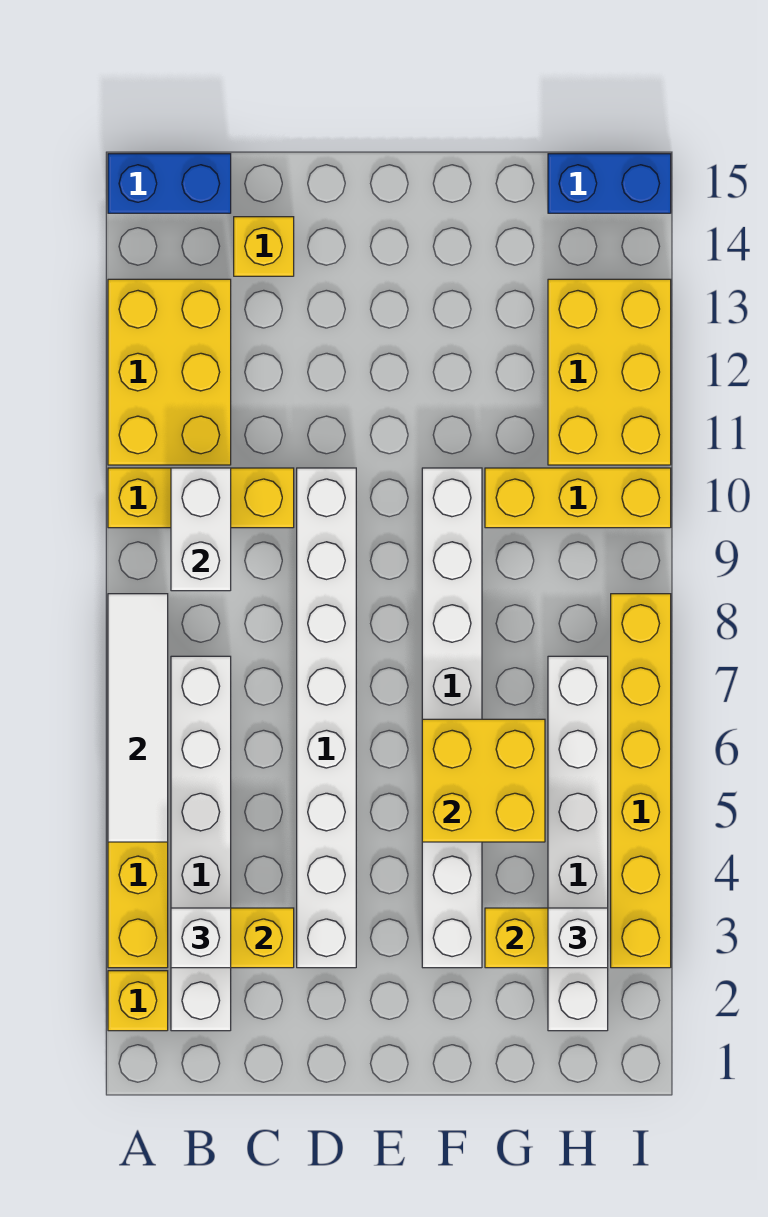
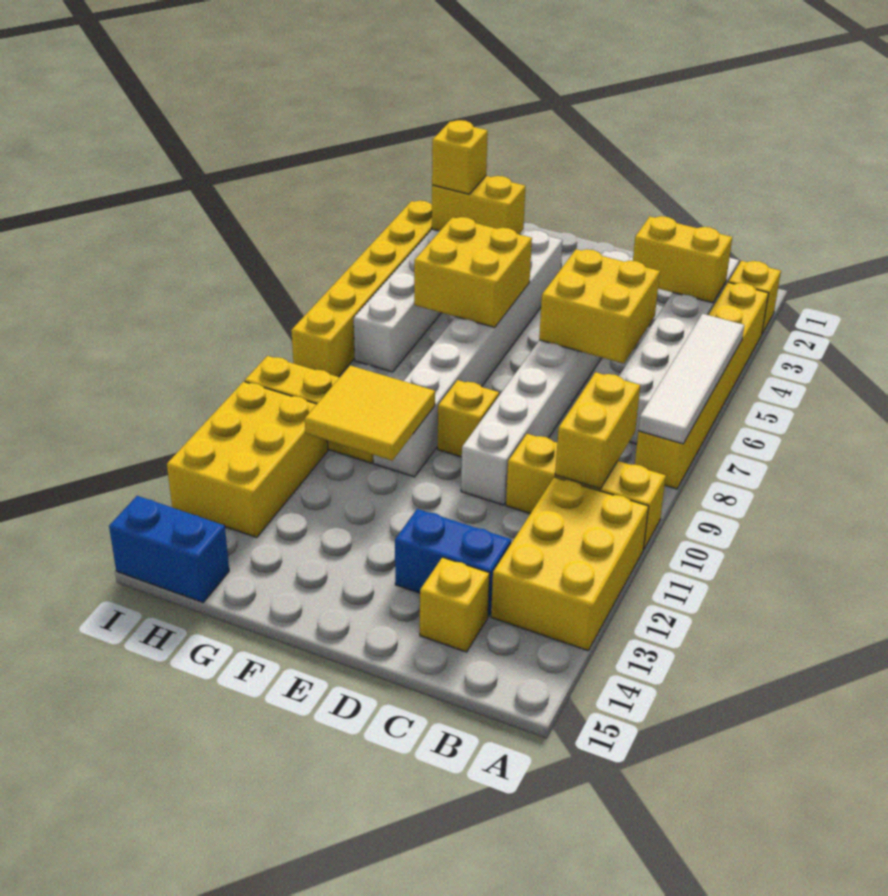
blue 1x2 brick [108,154,231,213] -> blue 1x2 brick moved to [395,509,511,617]
white 1x1 brick [171,908,231,968] -> none
white 1x2 brick [171,468,231,591] -> yellow 1x2 brick [555,372,640,489]
none -> yellow 2x2 brick [539,249,660,364]
none -> yellow 1x1 brick [438,380,499,457]
none -> yellow 2x2 tile [305,365,435,460]
white 1x1 brick [548,908,608,968] -> yellow 1x1 brick [432,120,488,194]

